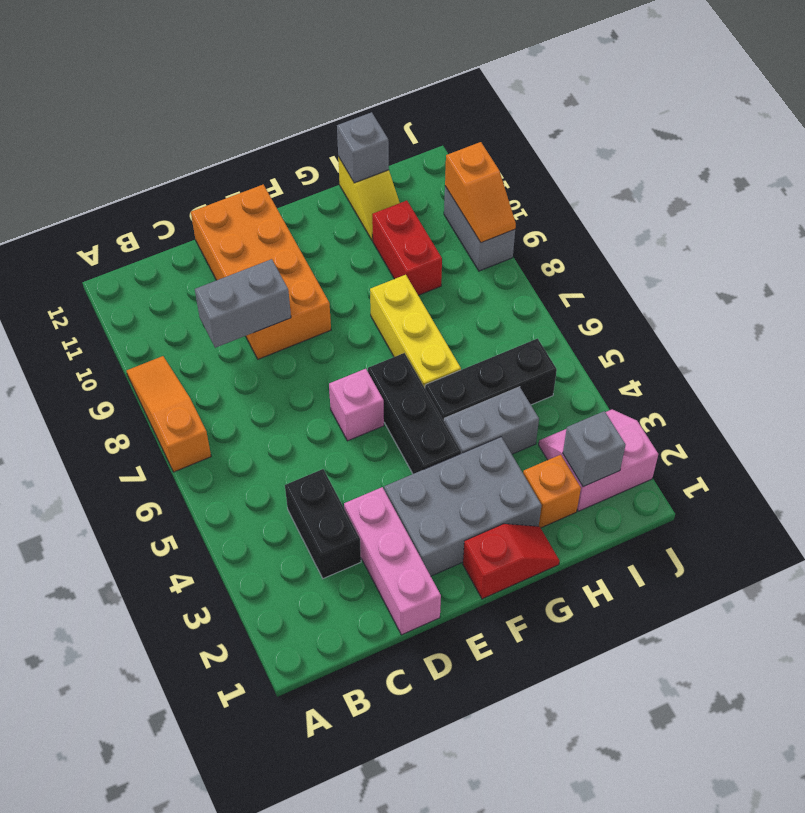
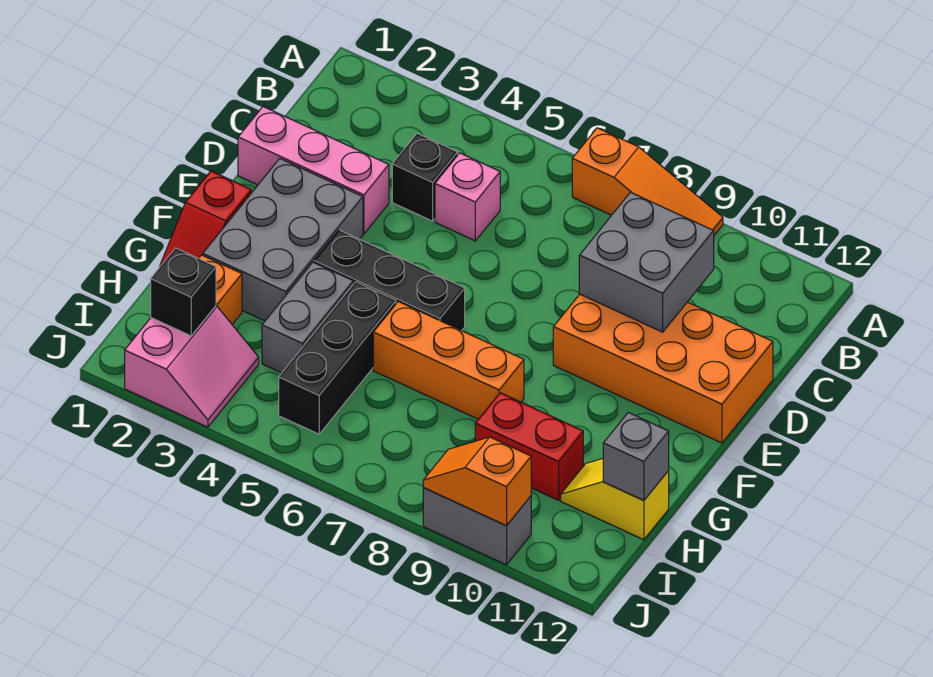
black 1x2 brick [285,469,361,579] -> black 1x1 brick [392,133,458,221]
grey 1x2 brick [195,259,291,348] -> grey 2x2 brick [579,192,714,332]
pink 1x1 brick [329,369,384,441] -> pink 1x1 brick moved to [435,153,500,241]
yellow 1x3 brick [370,275,461,388] -> orange 1x3 brick [373,302,524,419]
grey 1x1 brick [563,411,625,487] -> black 1x1 brick [151,248,216,336]

